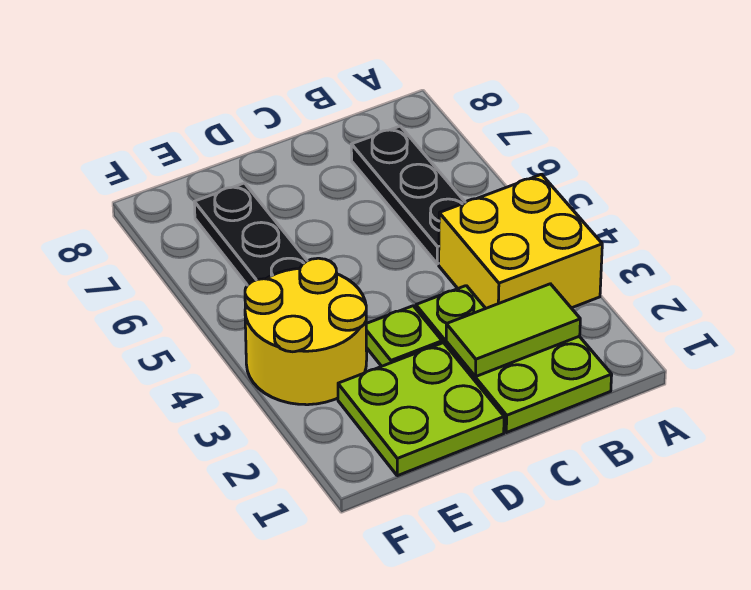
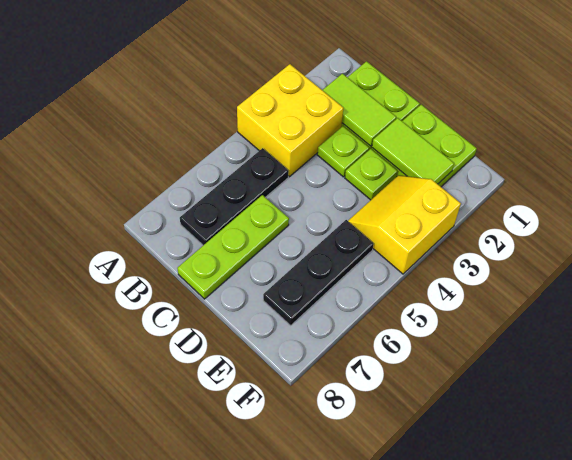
none -> lime 1x3 plate [177,195,289,299]
none -> lime 1x2 tile [372,118,454,184]
yellow 2x2 round brick [245,258,367,405] -> yellow 2x2 slope [348,175,461,274]

